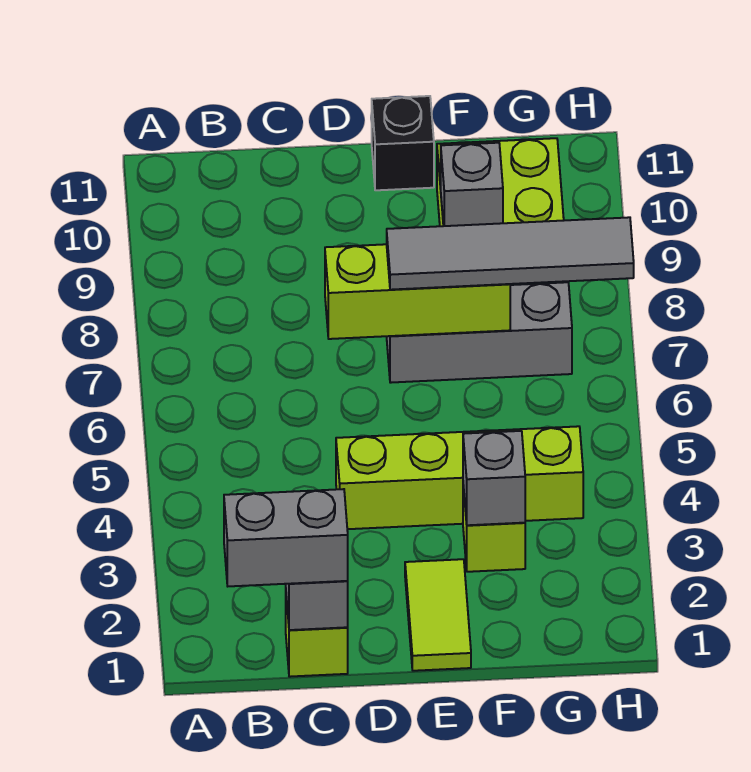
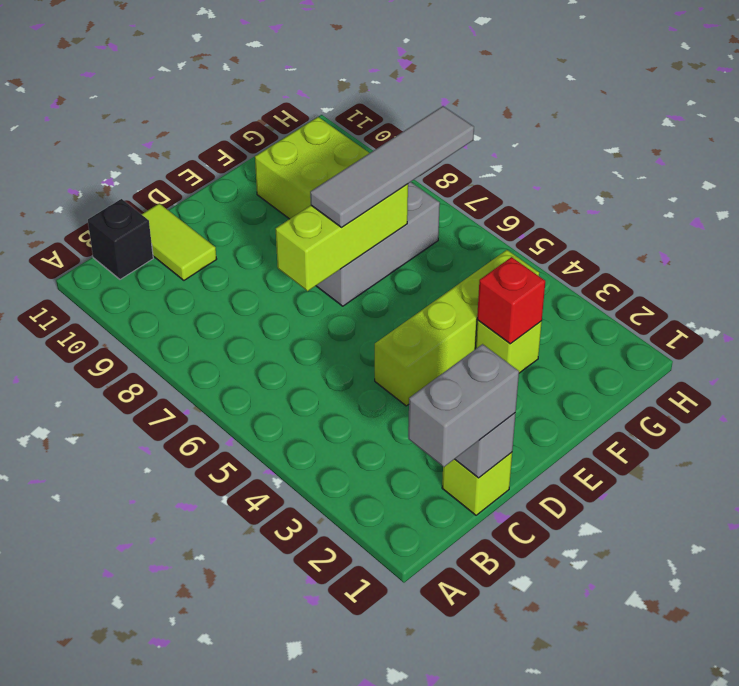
lime 1x2 tile [405,559,471,671] -> lime 1x2 tile moved to [142,203,217,280]
black 1x1 brick [372,96,434,190] -> black 1x1 brick moved to [88,199,153,279]
grey 1x1 brick [463,431,525,525] -> red 1x1 brick [477,257,545,344]
grey 1x1 brick [441,143,503,226] -> none

